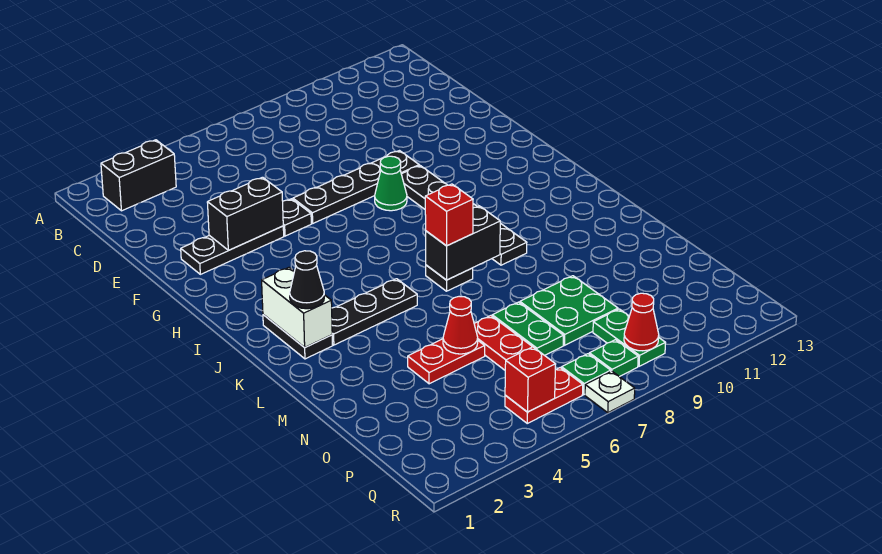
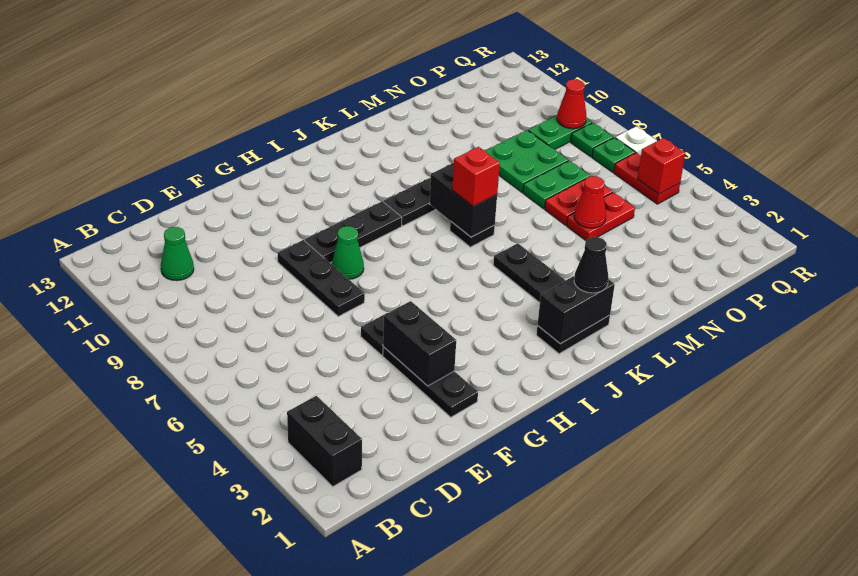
none -> green 1x1 cone [161,227,194,281]
black 1x4 plate [293,151,419,223] -> black 1x3 plate [277,240,365,316]
white 1x2 brick [262,267,332,348] -> black 1x2 brick [537,276,615,344]
red 1x2 plate [408,339,485,384] -> red 1x2 plate turned to [567,192,635,240]

